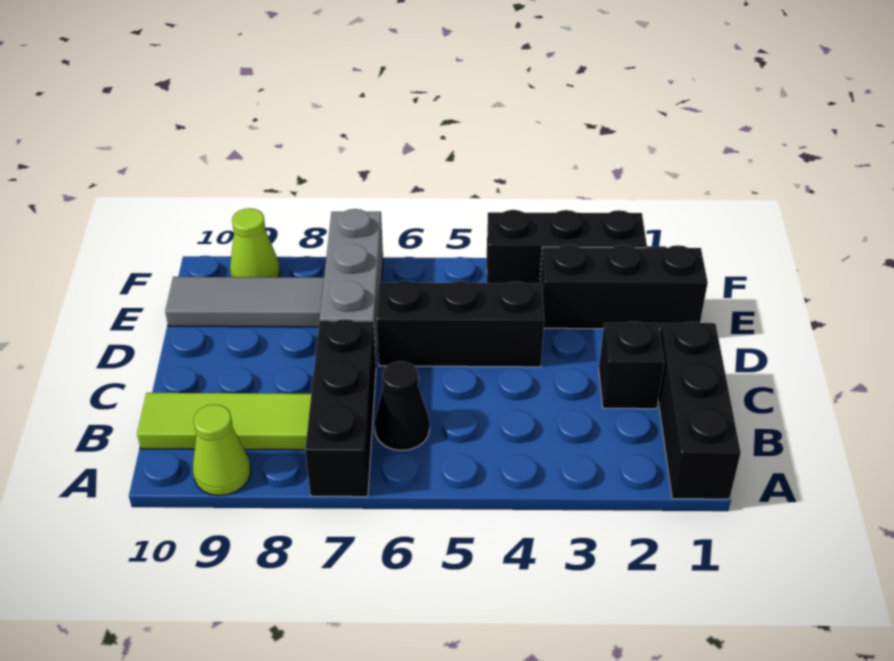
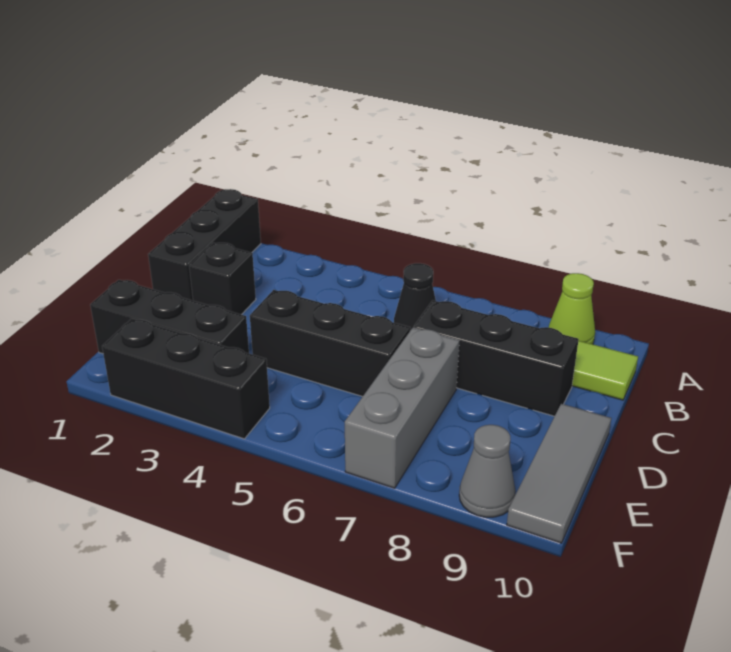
black 1x3 brick [305,319,376,497] -> black 1x3 brick turned to [413,300,579,416]
grey 1x3 tile [165,277,324,327] -> grey 1x3 tile turned to [507,404,611,543]
lime 1x1 cone [230,208,280,277] -> grey 1x1 cone [459,425,516,517]

